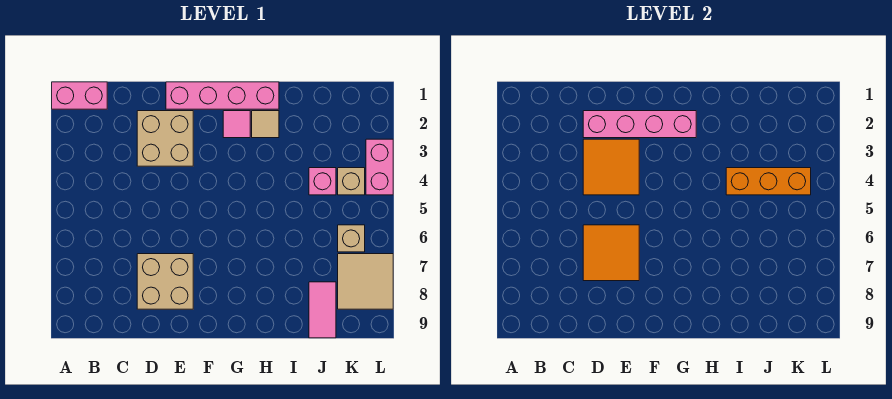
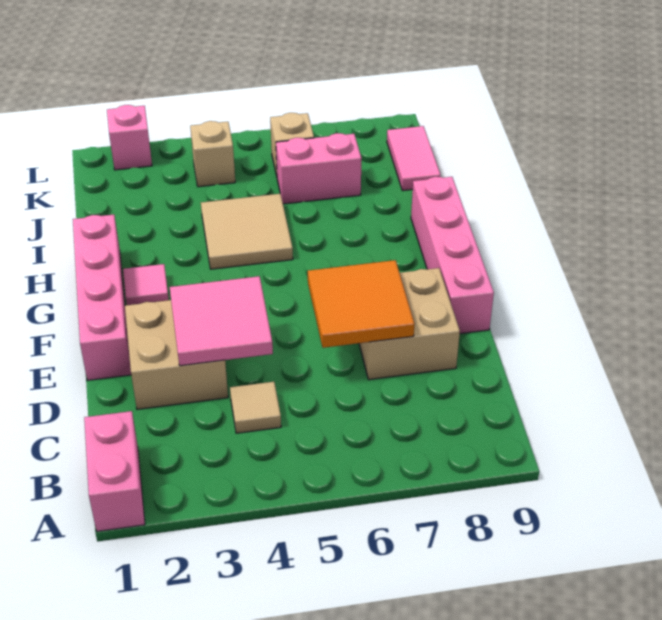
pink 1x4 brick [583,111,696,138] -> pink 1x4 brick moved to [411,177,494,334]
orange 2x2 tile [583,139,639,195] -> pink 2x2 tile [170,276,273,366]
tan 1x1 tile [252,111,279,138] -> tan 1x1 tile moved to [230,382,281,433]
orange 1x3 brick [726,168,811,195] -> none
pink 1x1 brick [309,168,336,195] -> pink 1x1 brick moved to [107,105,152,170]
pink 1x2 tile [309,282,336,338] -> pink 1x2 tile turned to [387,126,441,191]
tan 2x2 tile [338,254,393,309] -> tan 2x2 tile moved to [201,194,293,269]
pink 1x2 brick [366,139,393,195] -> pink 1x2 brick moved to [276,133,362,204]

